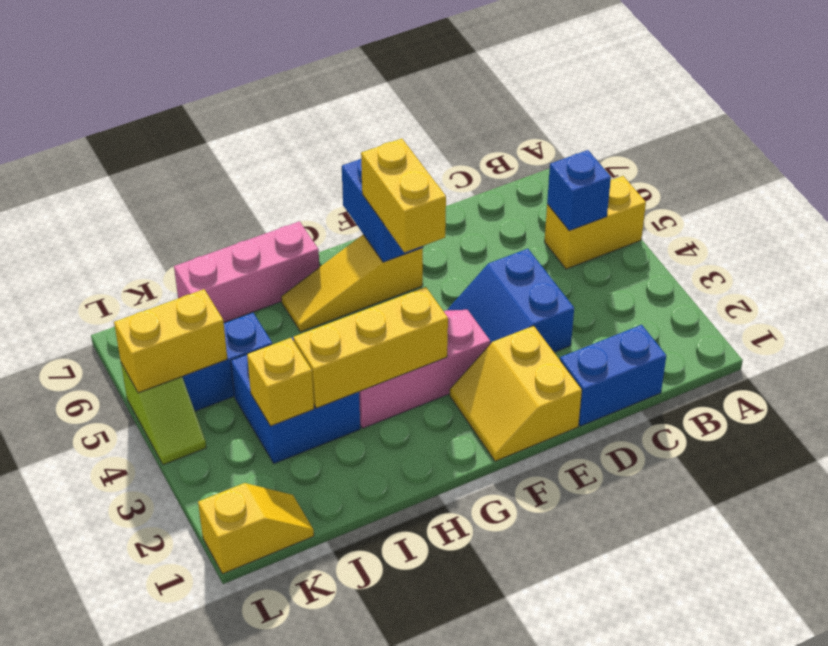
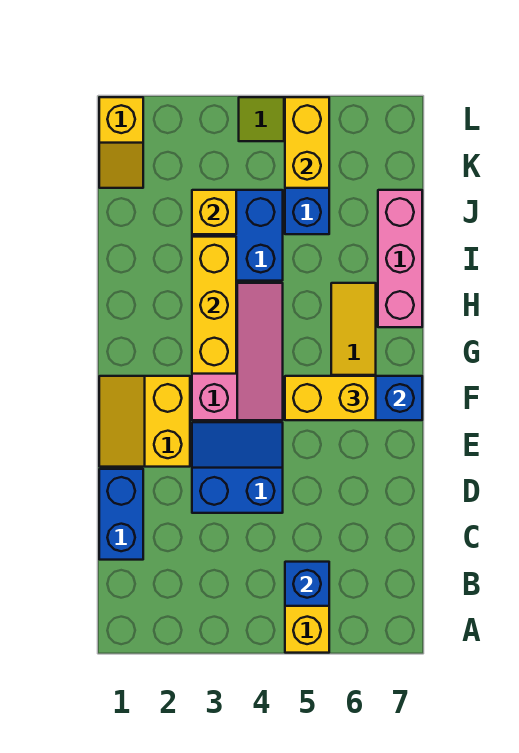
yellow 2x2 slope [450,326,582,461] -> yellow 2x2 slope turned to [99,376,190,467]

